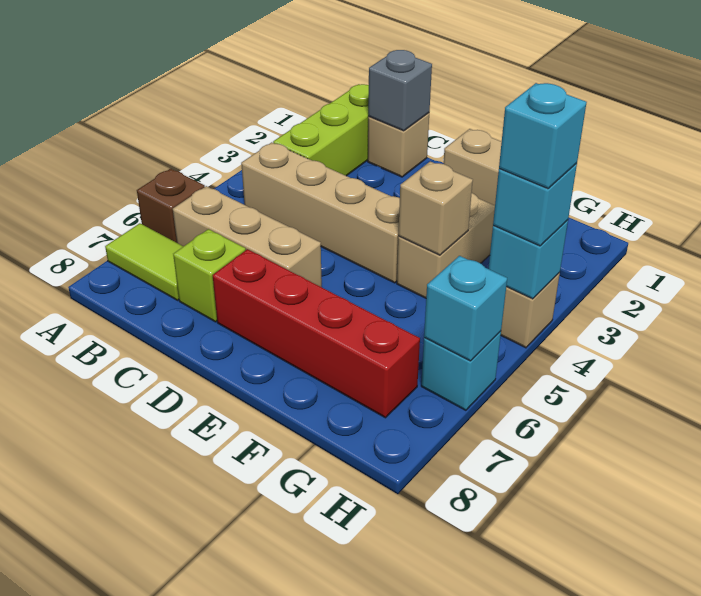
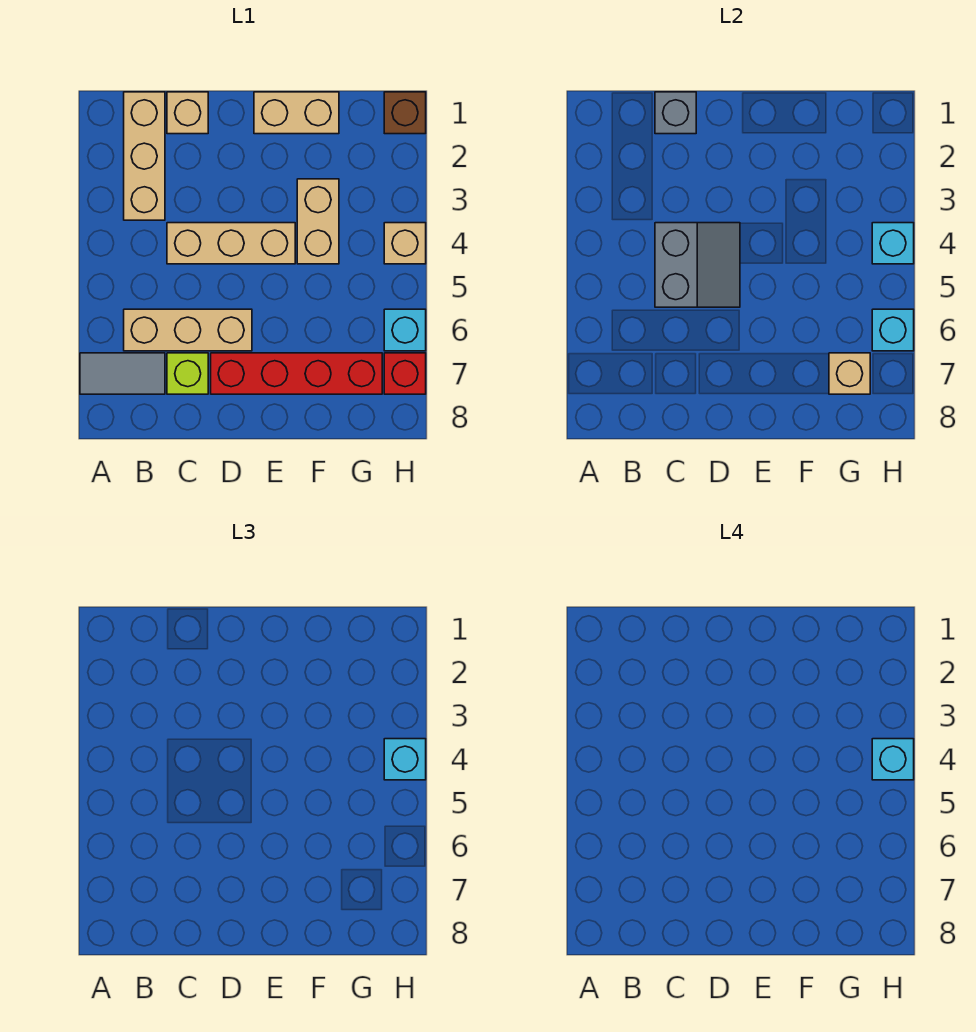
brown 1x1 brick [137,169,205,243] -> brown 1x1 brick moved to [384,92,426,134]
lime 1x2 tile [105,223,183,300] -> grey 1x2 tile [80,353,165,394]
lime 1x3 brick [273,84,369,176] -> tan 1x3 brick [124,92,165,220]
tan 1x4 brick [241,142,400,283] -> tan 1x3 brick [167,223,295,264]
none -> grey 2x2 slope [655,223,740,307]
tan 1x1 brick [399,161,473,255] -> tan 1x1 brick moved to [829,353,870,394]
none -> red 1x1 brick [384,353,426,394]

